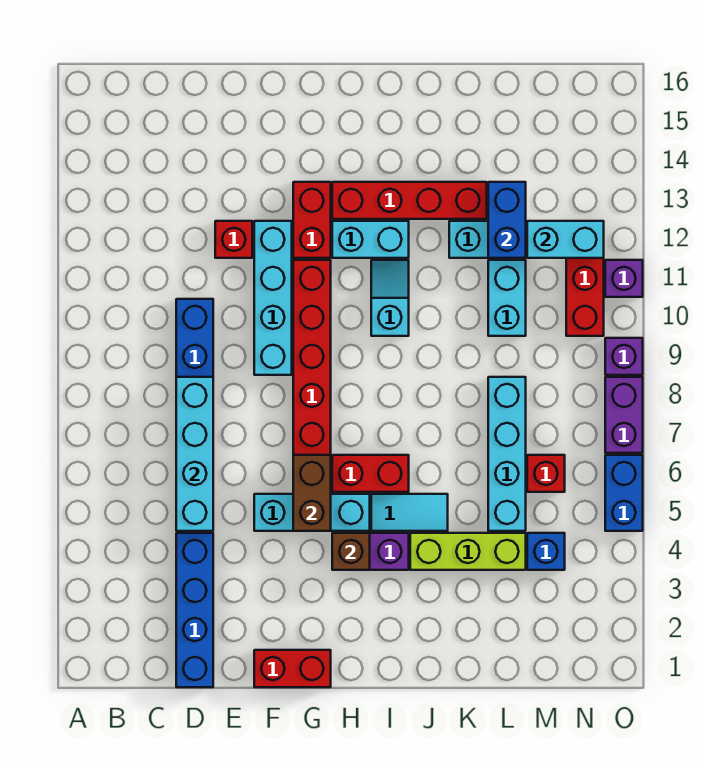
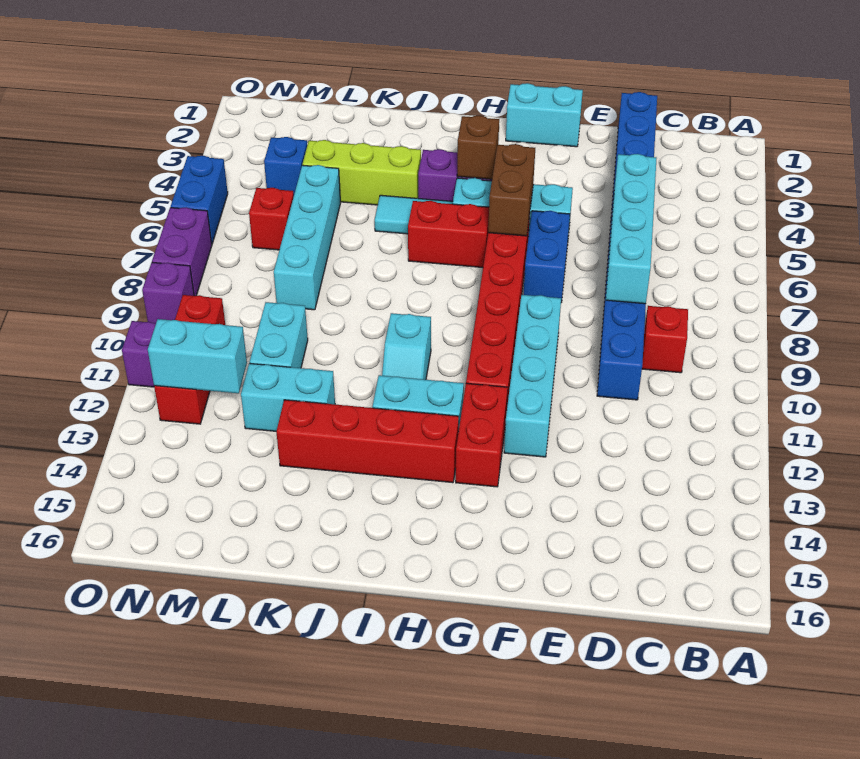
red 1x1 brick [215,221,252,258] -> red 1x1 brick moved to [642,306,688,373]
red 1x2 brick [254,650,331,687] -> cyan 1x2 brick [506,83,583,147]
blue 1x2 brick [488,182,526,258] -> blue 1x2 brick moved to [523,211,570,302]

